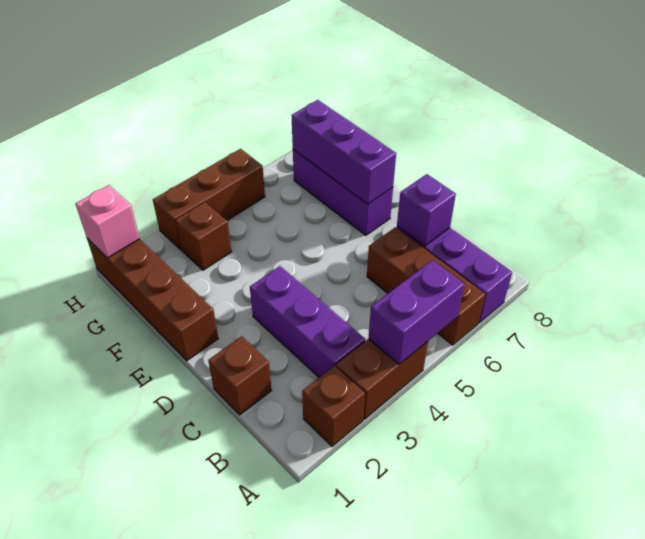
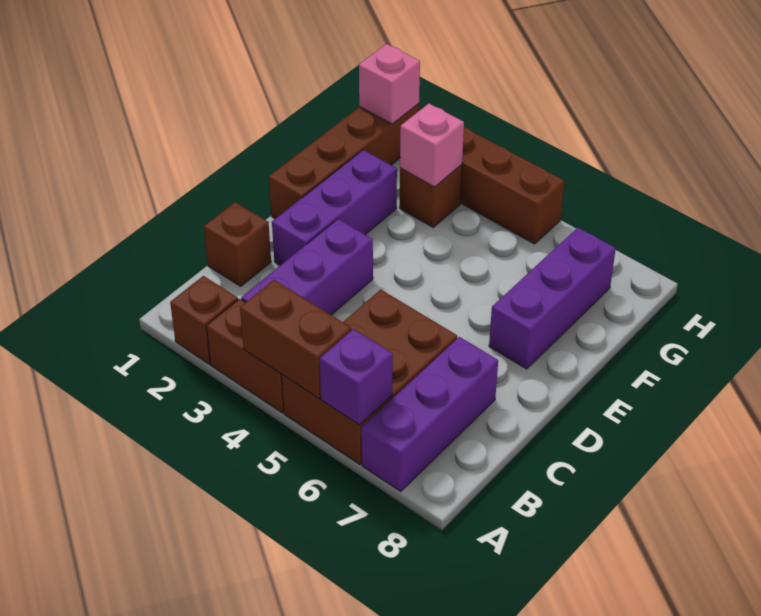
purple 1x2 brick [369,260,465,364] -> brown 1x2 brick [240,280,351,398]
brown 1x3 brick [367,227,486,345] -> brown 2x3 brick [282,290,457,464]
purple 1x1 brick [397,174,456,246] -> purple 1x1 brick moved to [320,329,393,425]
purple 1x3 brick [291,100,396,204] -> purple 1x3 brick moved to [272,150,397,265]
none -> pink 1x1 brick [400,104,464,187]

